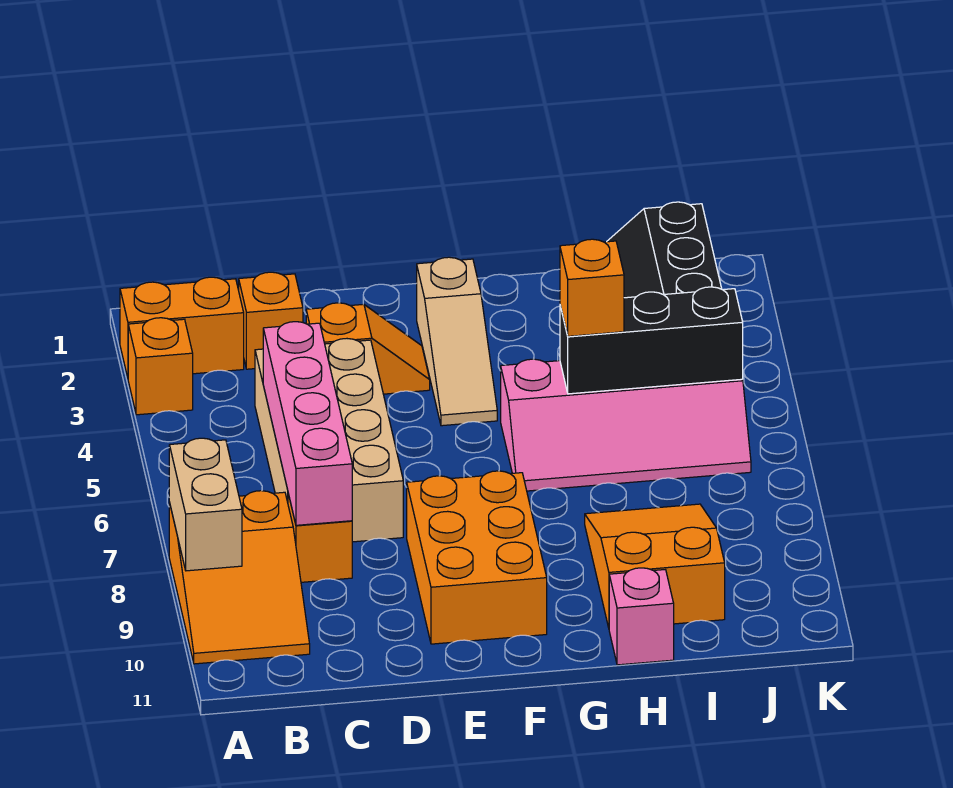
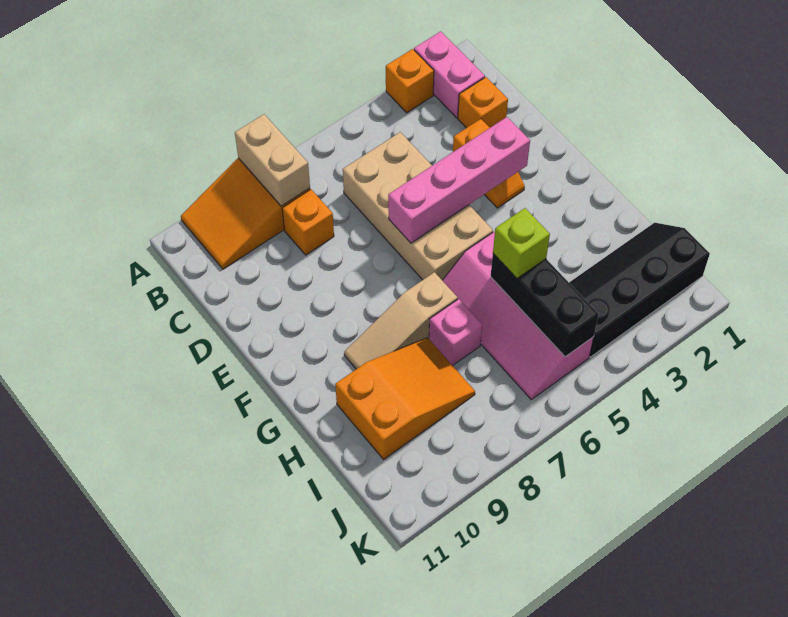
orange 1x2 brick [120,277,244,378] -> pink 1x2 brick [414,31,485,118]
tan 1x2 brick [169,438,242,571] -> tan 1x2 brick turned to [235,114,310,206]
tan 2x4 brick [255,339,403,542] -> tan 2x4 brick turned to [343,132,493,280]
pink 1x4 brick [263,322,352,525] -> pink 1x4 brick moved to [388,117,530,243]
orange 2x3 brick [407,471,547,644] -> none
tan 1x3 slope [417,257,497,426] -> tan 1x3 slope moved to [344,272,458,369]
orange 1x1 brick [560,239,624,336] -> lime 1x1 brick [493,208,550,278]
pink 1x1 brick [609,568,674,665] -> pink 1x1 brick moved to [429,299,482,366]

